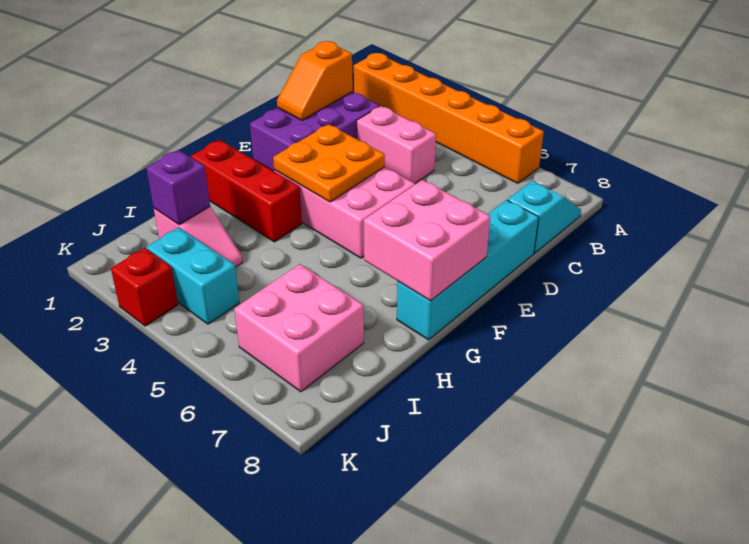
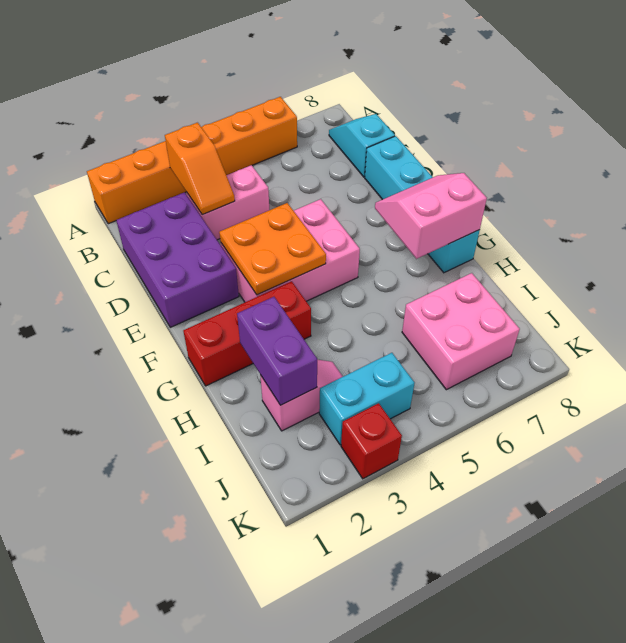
orange 1x2 slope [277,41,353,120] -> orange 1x2 slope moved to [165,123,235,215]
pink 2x2 brick [364,180,490,301] -> pink 2x2 slope [375,173,487,259]
purple 1x1 brick [146,150,210,225] -> purple 1x2 brick [237,297,317,405]

